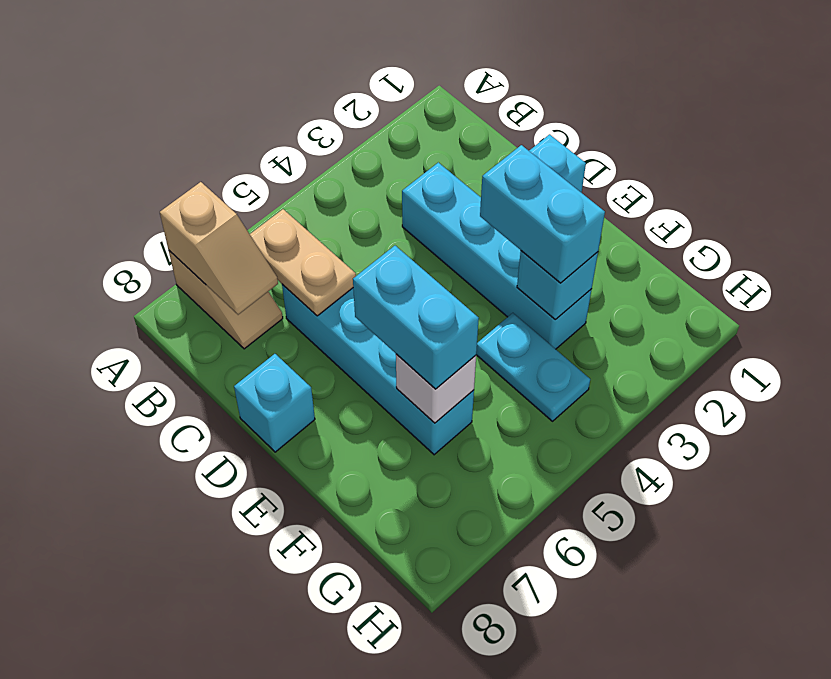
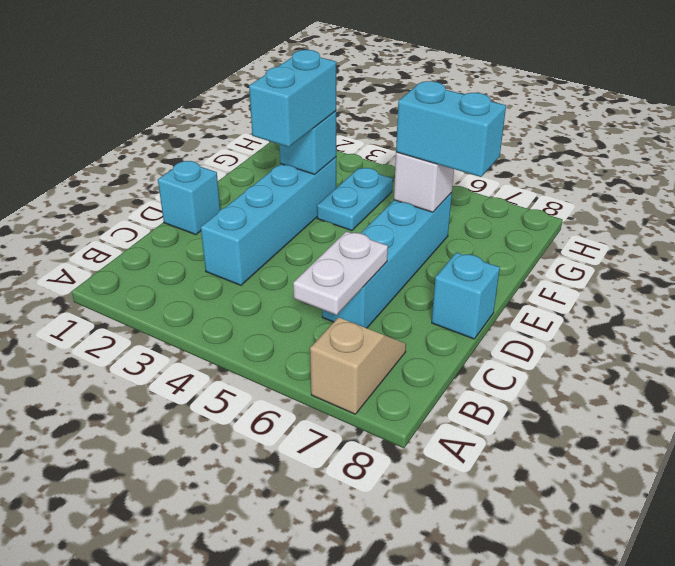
tan 1x2 slope [160,182,278,315] -> none
tan 1x2 plate [250,209,356,316] -> white 1x2 plate [293,231,388,315]
cyan 1x2 brick [353,246,479,389] -> cyan 1x2 brick turned to [396,81,506,177]

